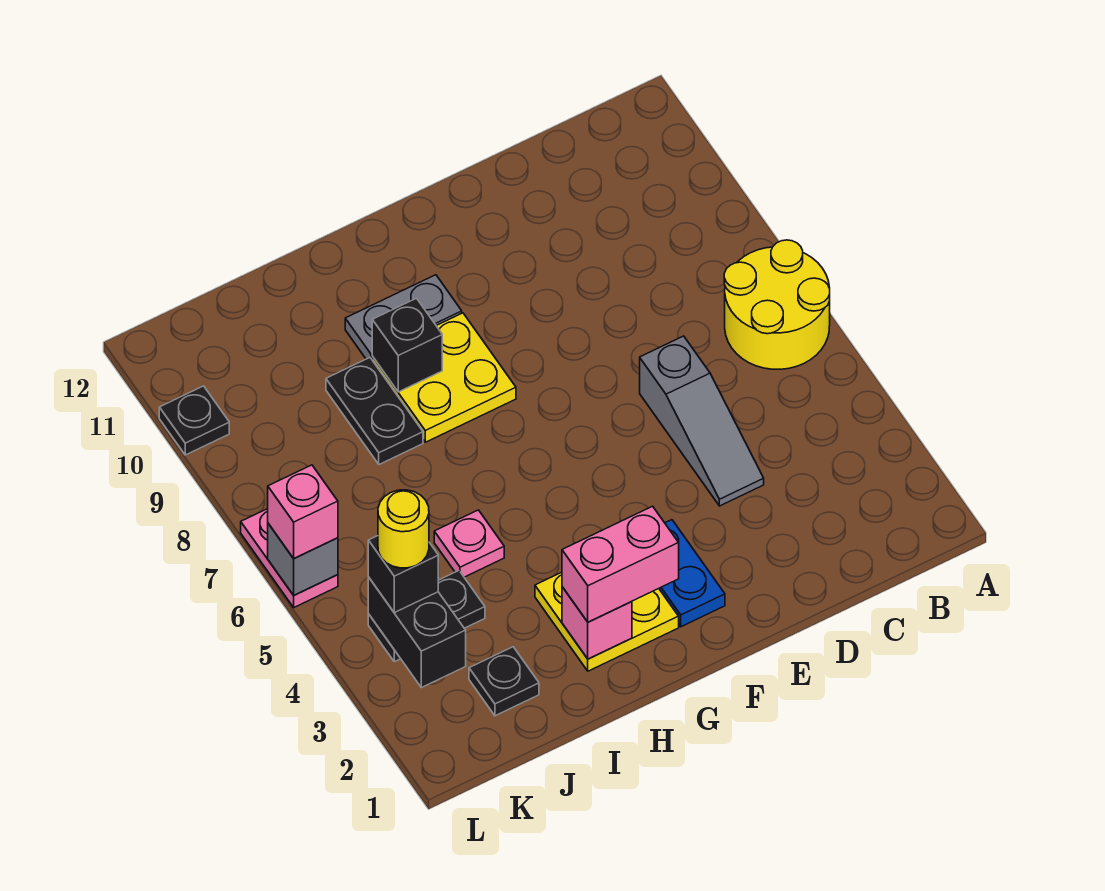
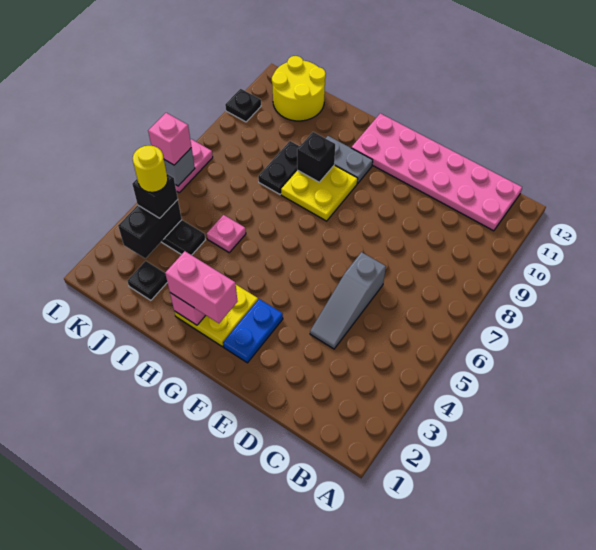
yellow 2x2 round brick [724,240,830,369] -> yellow 2x2 round brick moved to [272,56,326,121]
none -> pink 2x6 plate [351,113,522,231]

